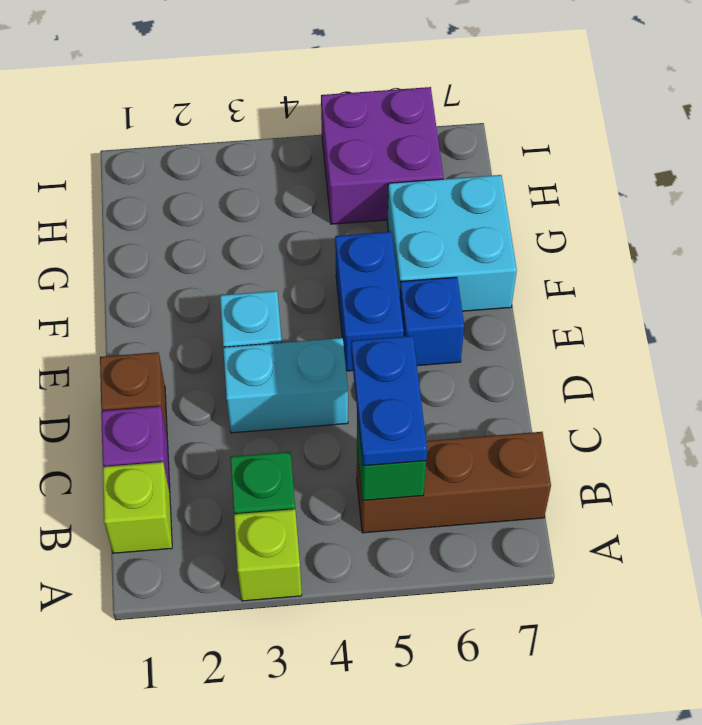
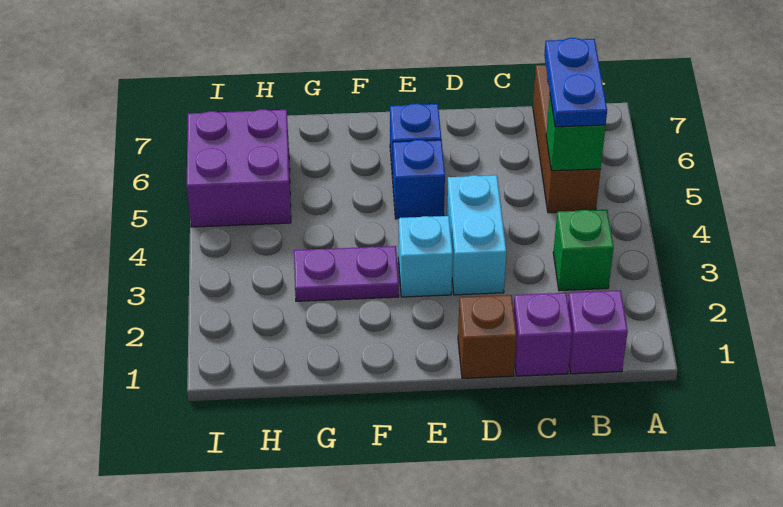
lime 1x1 brick [234,509,302,601] -> none
lime 1x1 brick [103,462,172,553] -> purple 1x1 brick [568,290,628,374]
blue 1x2 plate [351,336,427,466] -> blue 1x2 plate turned to [544,38,607,127]
blue 1x2 brick [335,232,404,371] -> blue 1x1 brick [393,140,445,219]
none -> purple 1x2 plate [294,246,399,301]
cyan 2x2 brick [387,175,517,311] -> none

